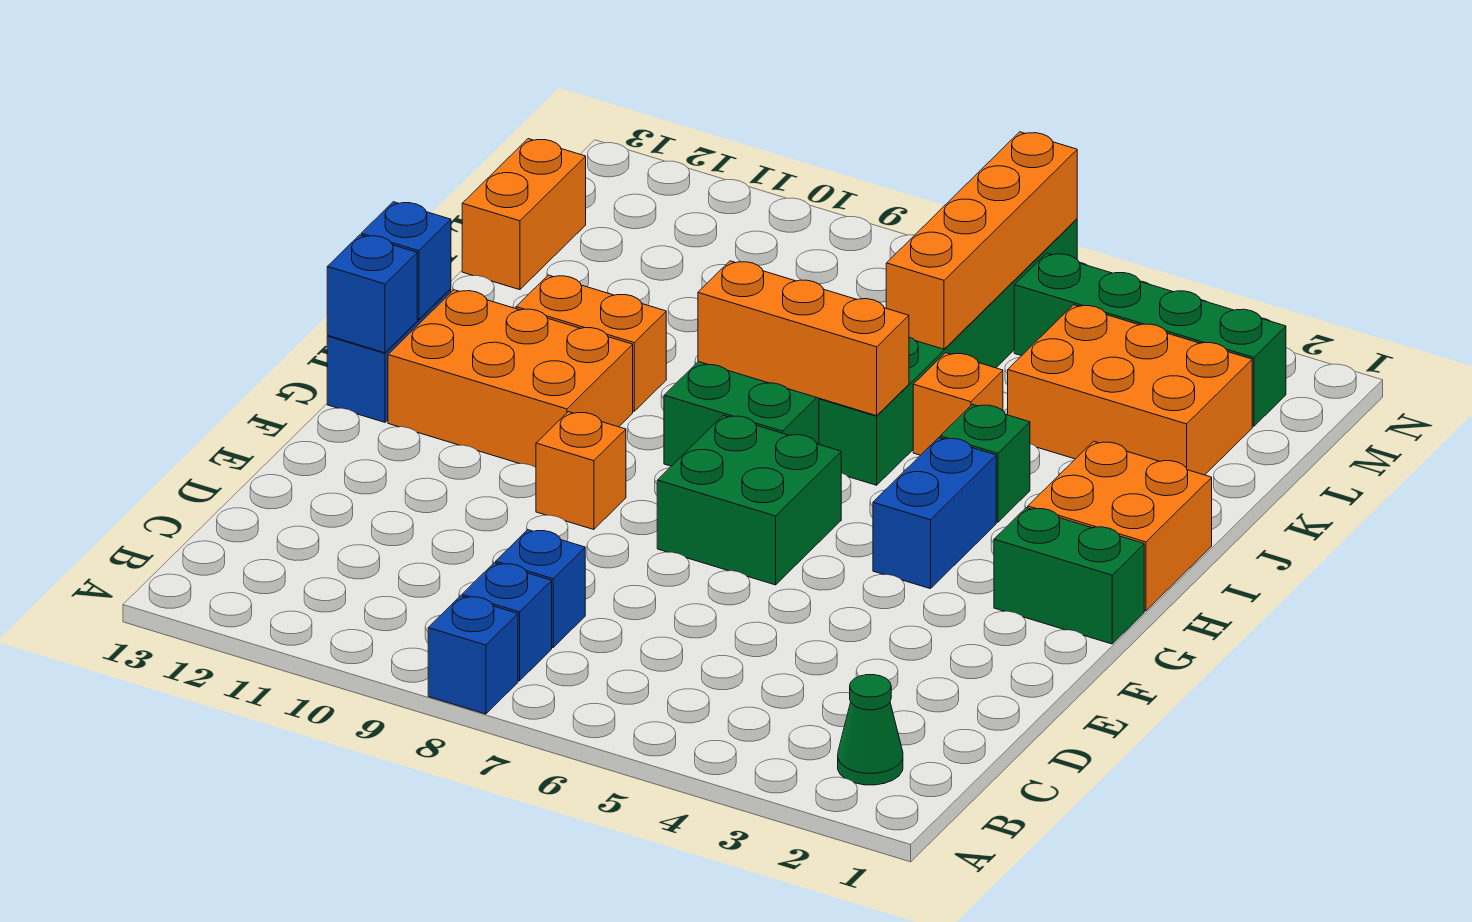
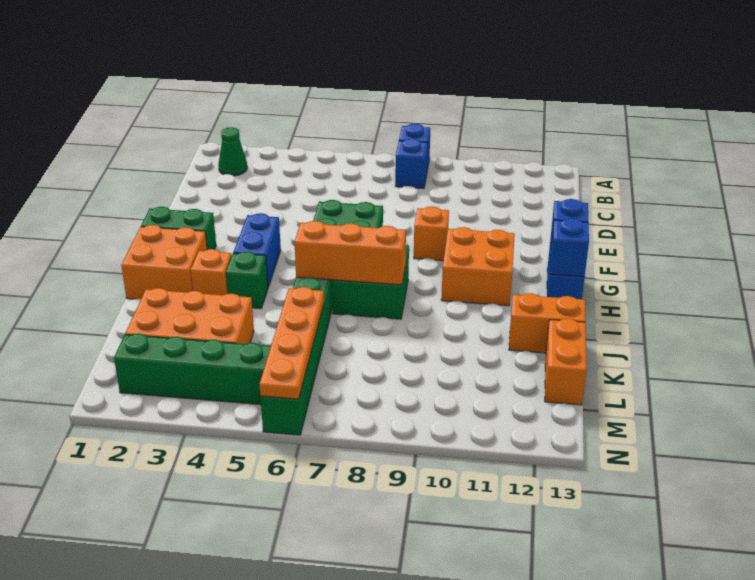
blue 1x1 brick [496,530,585,647] -> none
orange 2x3 brick [388,290,633,467] -> orange 2x2 brick [441,227,515,306]
orange 1x2 brick [516,275,666,411] -> orange 1x2 brick moved to [509,293,586,353]
orange 1x1 brick [913,353,1003,455] -> orange 1x1 brick moved to [191,249,232,295]
orange 1x4 brick [886,132,1077,349] -> orange 1x4 plate [259,287,324,399]

